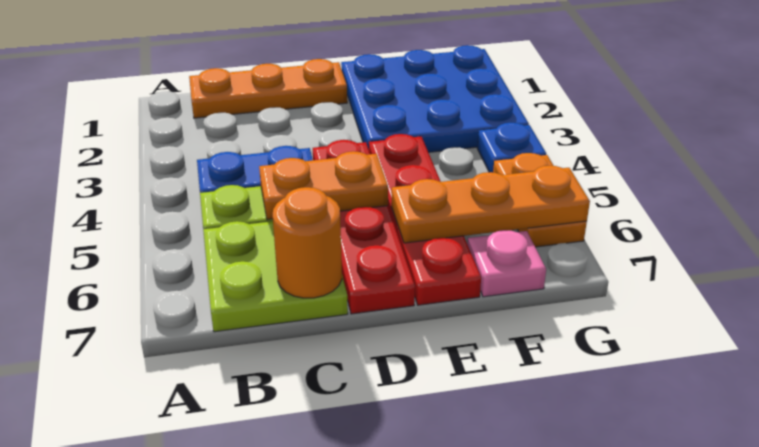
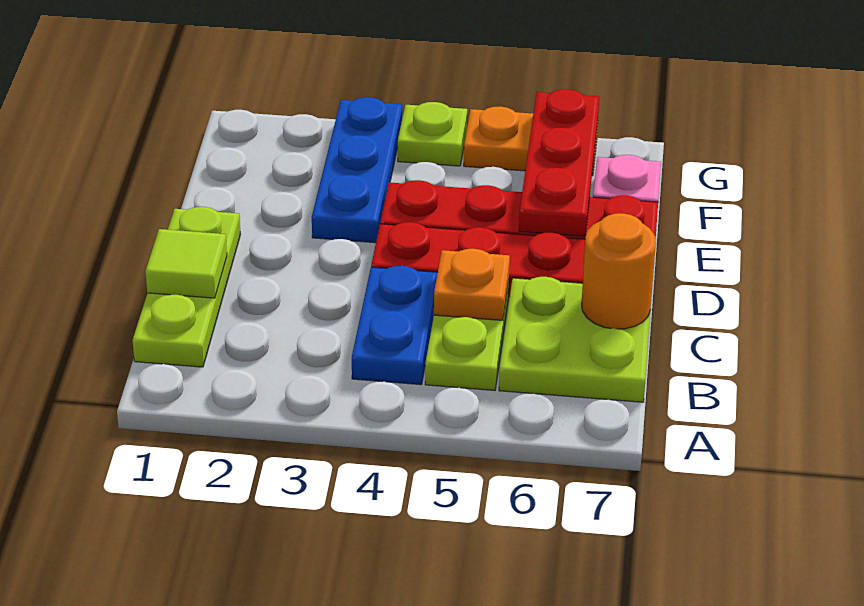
orange 1x3 plate [189,59,347,118] -> lime 1x3 plate [132,207,240,367]
none -> lime 1x1 tile [145,229,227,298]
orange 1x2 plate [259,151,388,219] -> orange 1x1 plate [434,249,510,320]
blue 3x3 plate [341,45,529,152] -> blue 1x3 plate [312,97,402,243]
orange 1x3 plate [391,166,590,243] -> red 1x3 plate [519,89,599,236]
blue 1x1 plate [477,123,546,173] -> lime 1x1 plate [398,102,467,166]

